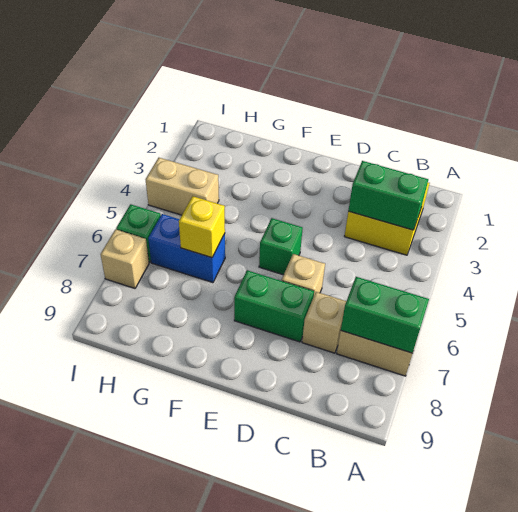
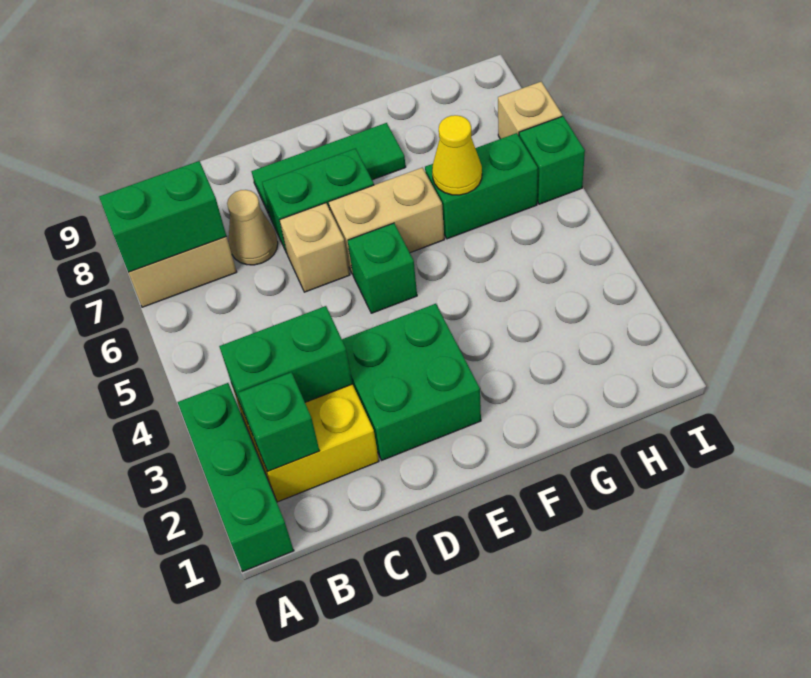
none -> green 1x3 brick [178,383,294,572]
none -> green 1x1 brick [238,372,319,471]
tan 1x1 brick [302,292,346,353] -> tan 1x1 cone [227,190,278,265]
none -> green 2x2 brick [342,304,481,460]
none -> green 1x3 tile [251,123,406,216]
blue 1x2 brick [148,214,225,283] -> green 1x2 brick [425,133,538,239]
yellow 1x1 brick [179,196,225,258] -> yellow 1x1 cone [432,115,482,195]
tan 1x2 brick [146,158,219,215] -> tan 1x2 brick moved to [329,168,444,274]

